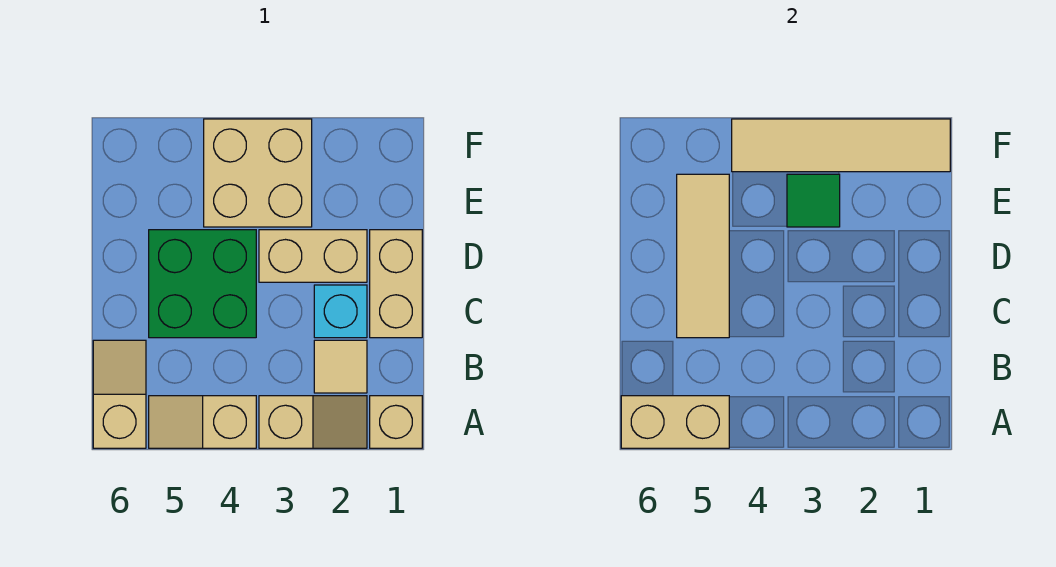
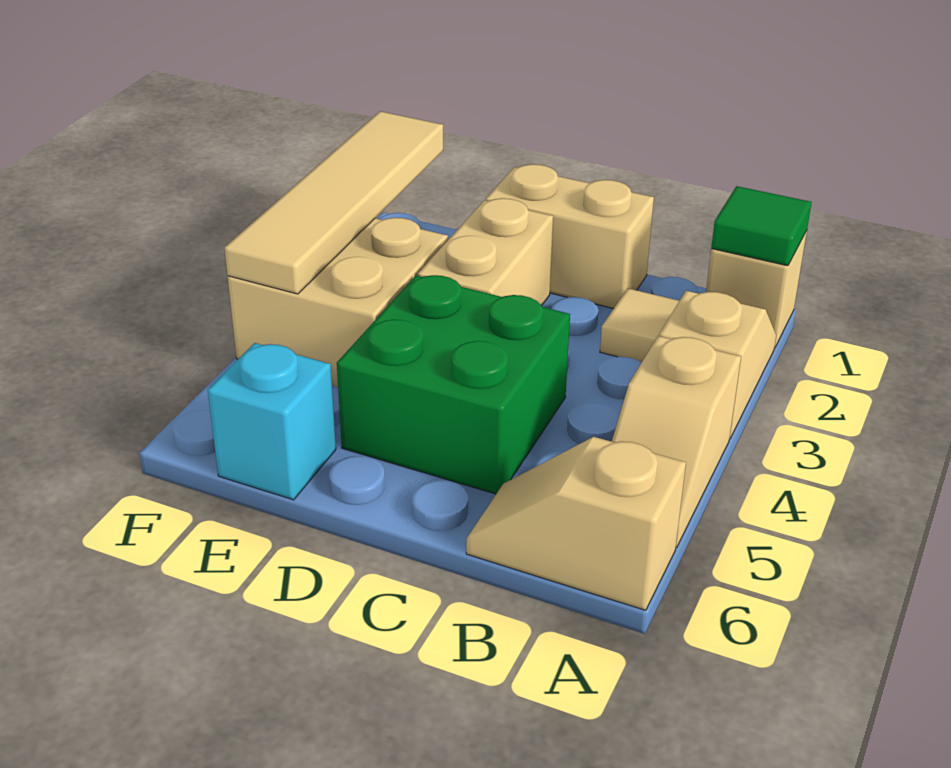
tan 1x2 brick [621,396,729,448] -> none
cyan 1x1 brick [314,285,367,338] -> cyan 1x1 brick moved to [208,343,336,500]
tan 1x3 tile [677,174,729,338] -> none
green 1x1 tile [787,174,840,227] -> green 1x1 tile moved to [711,186,812,266]

